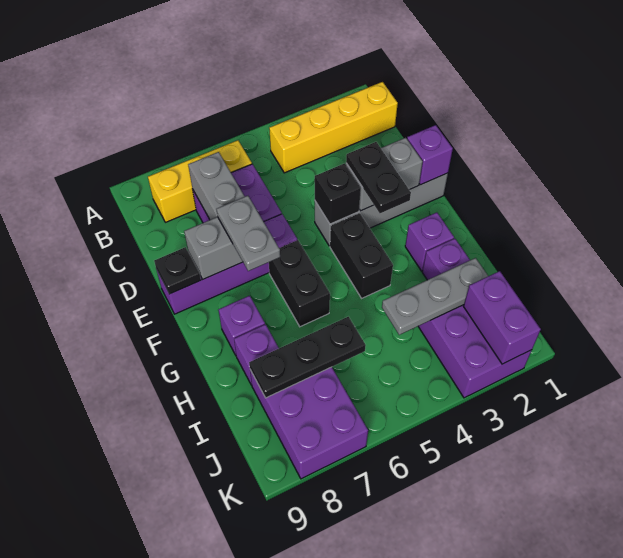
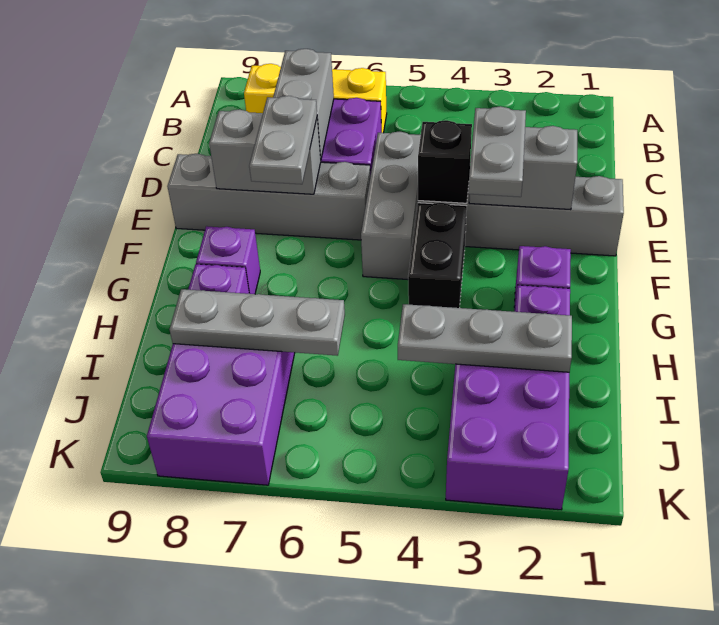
yellow 1x4 brick [269,82,398,173] -> none
none -> grey 1x3 brick [361,132,421,280]
purple 1x1 brick [407,125,453,185] -> none
black 1x2 plate [346,142,411,213] -> grey 1x2 plate [468,106,526,197]
purple 1x4 brick [156,214,297,314] -> grey 1x4 brick [167,154,370,240]
black 1x1 plate [154,247,201,294] -> none
black 1x2 brick [269,240,330,327] -> none
black 1x3 plate [249,317,366,398] -> grey 1x3 plate [169,289,345,356]
purple 1x2 brick [464,271,541,364] -> none

